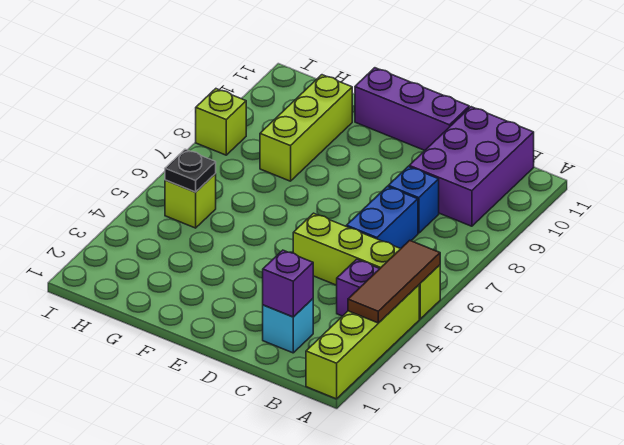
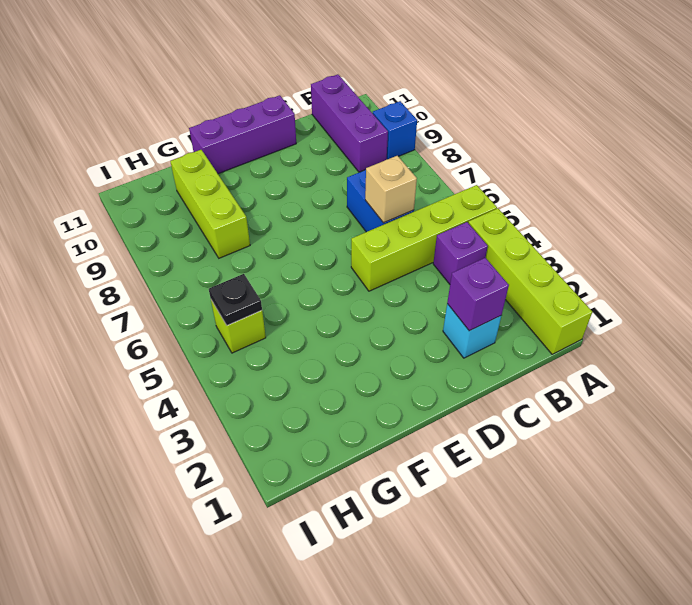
brown 1x3 tile [348,240,440,323] -> none
purple 2x3 brick [409,107,534,226] -> purple 1x3 brick [311,74,388,172]
none -> tan 1x1 brick [365,156,417,223]
blue 1x1 brick [388,167,439,233] -> blue 1x1 brick moved to [373,101,417,160]
lime 1x1 brick [196,89,246,155] -> none

